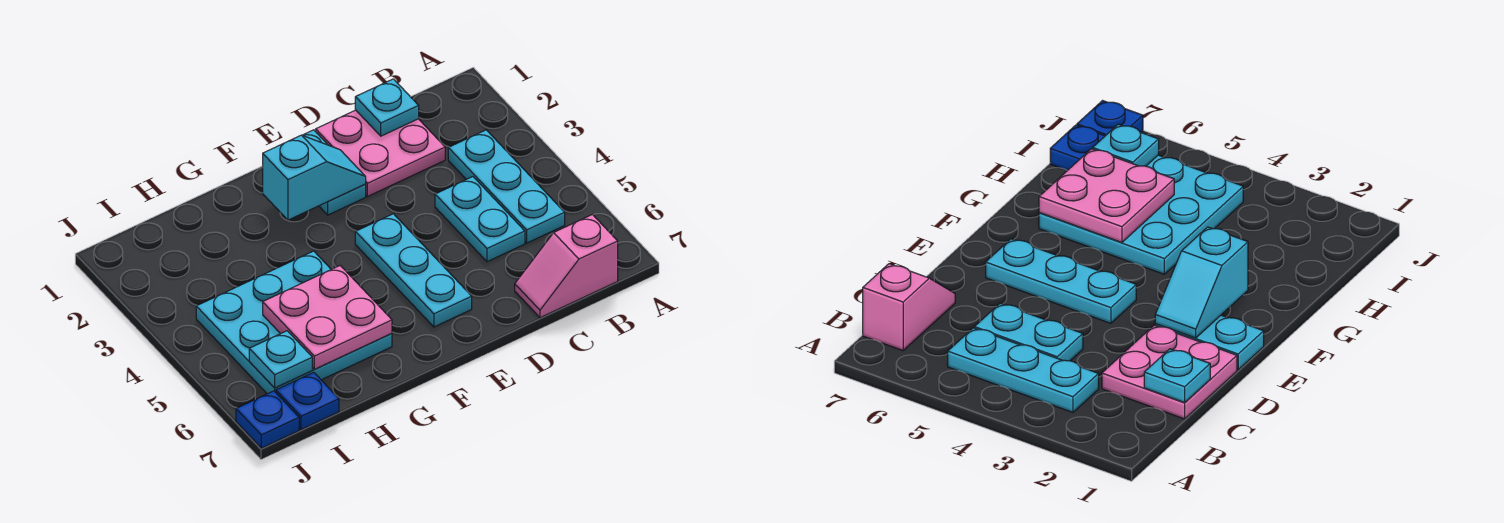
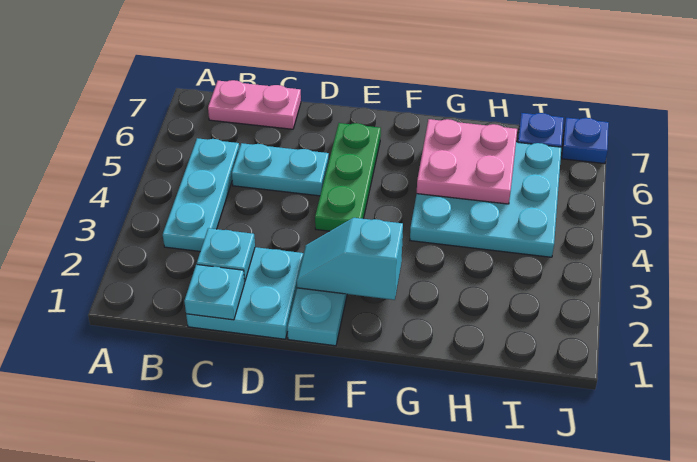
pink 1x2 slope [515,215,618,318] -> pink 1x2 plate [208,80,301,129]
pink 2x2 plate [316,110,445,197] -> cyan 2x2 plate [186,247,303,339]
cyan 1x2 plate [435,177,525,262] -> cyan 1x2 plate turned to [232,143,329,196]
cyan 1x3 plate [355,214,472,327] -> green 1x3 plate [315,123,381,231]
cyan 1x1 plate [249,331,312,388] -> cyan 1x1 plate moved to [197,228,255,281]

